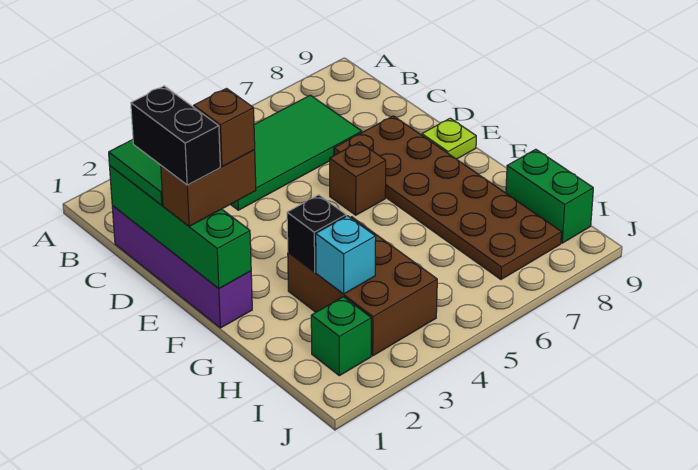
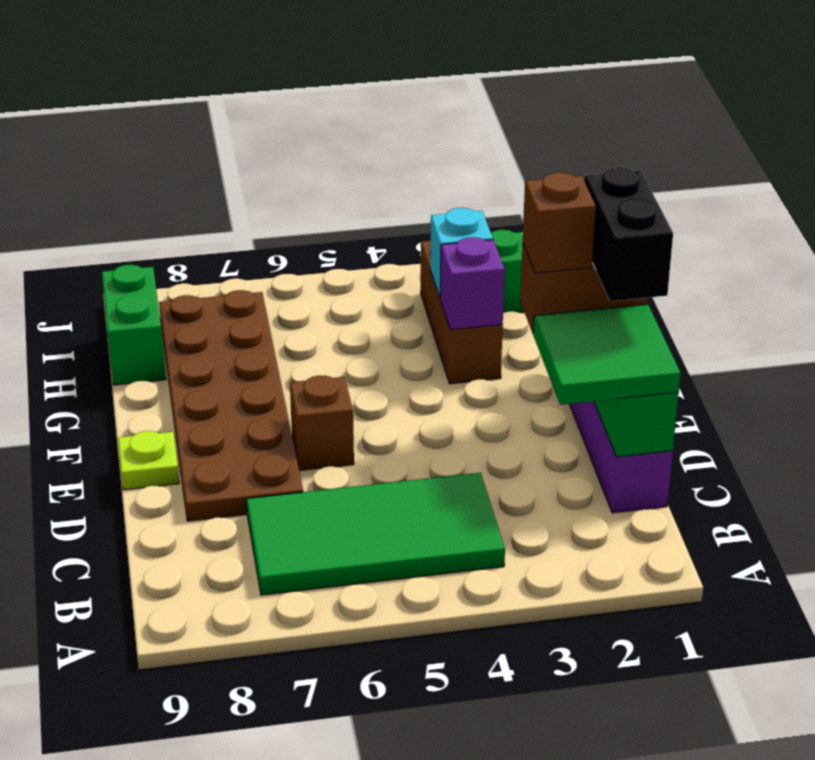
brown 2x3 brick [288,217,437,356] -> brown 1x3 brick [421,241,503,384]
black 1x1 brick [287,195,346,272] -> purple 1x1 brick [440,237,505,330]

